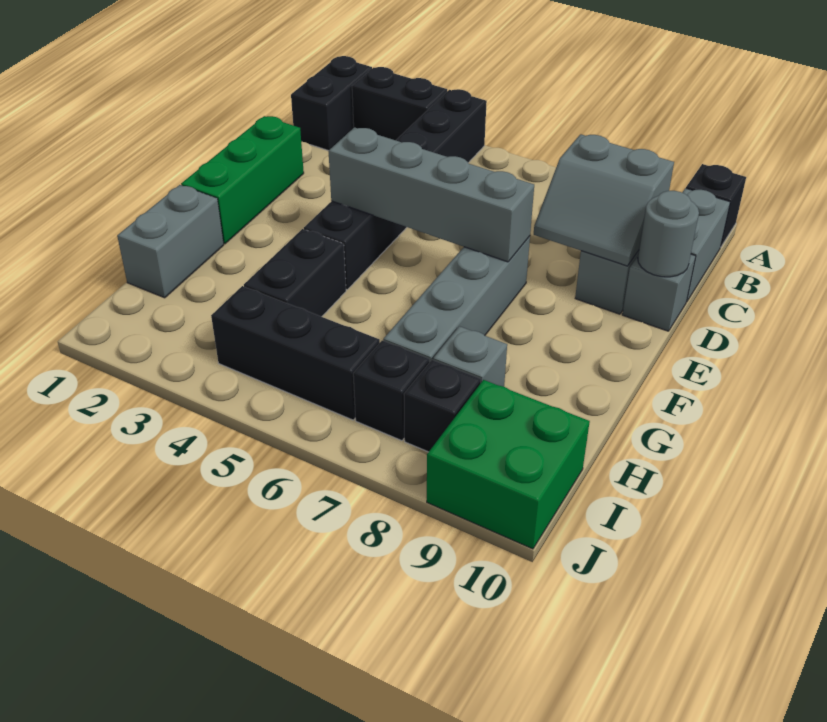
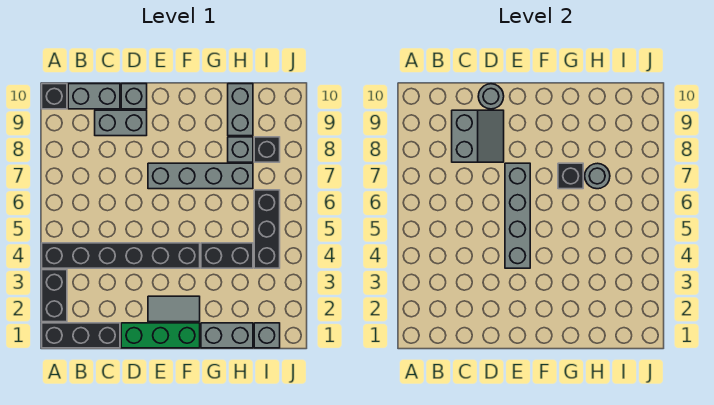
black 1x2 brick [291,56,372,151] -> black 1x3 brick [42,323,120,348]
none -> grey 1x2 tile [148,296,200,322]
none -> grey 1x1 round brick [585,163,610,189]
none -> grey 1x2 brick [228,84,253,136]
none -> grey 1x1 brick [254,323,280,348]
black 1x1 brick [353,340,429,441] -> black 1x1 brick moved to [558,163,583,189]
green 2x2 brick [427,380,590,549] -> none

